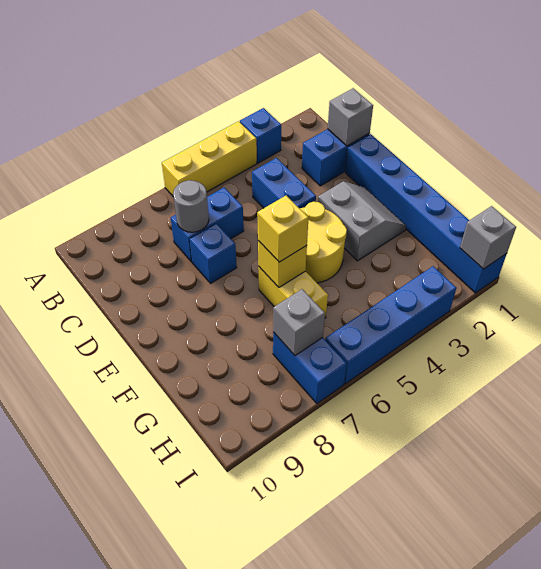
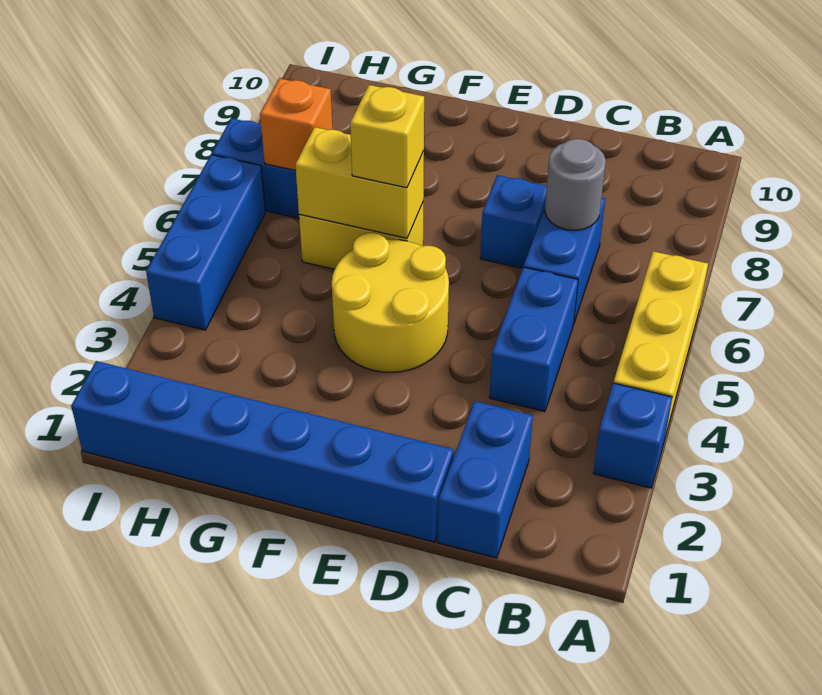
grey 1x1 brick [328,88,373,146] -> none
blue 1x2 brick [252,158,316,209] -> blue 1x2 brick turned to [489,267,578,412]
grey 2x2 slope [318,181,406,261] -> none
yellow 1x1 brick [258,241,307,287] -> yellow 1x2 brick [295,127,424,238]
grey 1x1 brick [273,289,325,356] -> orange 1x1 brick [260,78,332,171]
grey 1x1 brick [460,206,516,269] -> none
blue 1x4 brick [325,266,456,384] -> blue 1x3 brick [146,155,265,330]

